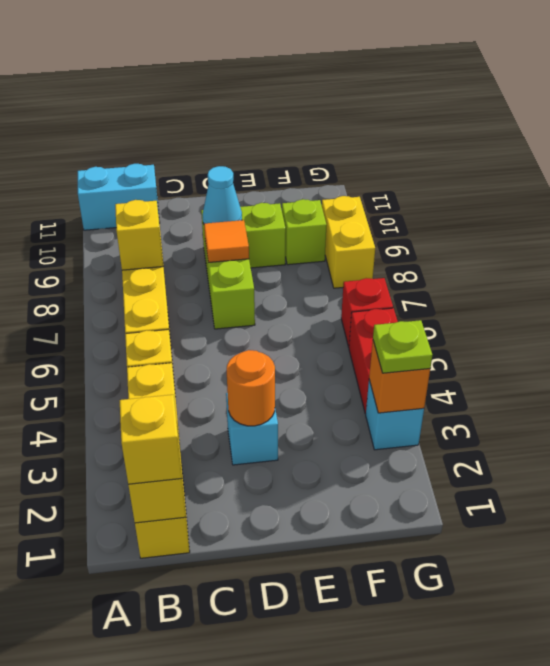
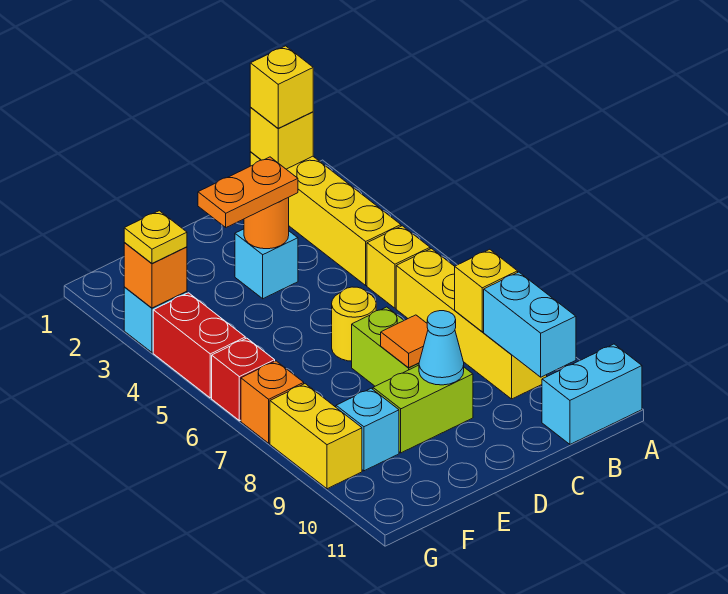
none -> cyan 1x2 brick [484,272,576,377]
none -> orange 1x2 plate [198,157,298,227]
none -> yellow 1x1 round brick [332,287,376,361]
lime 1x1 brick [282,199,326,265] -> cyan 1x1 brick [336,388,399,471]
lime 1x1 plate [373,320,432,373] -> yellow 1x1 plate [124,211,187,263]
none -> orange 1x1 brick [241,361,304,443]

